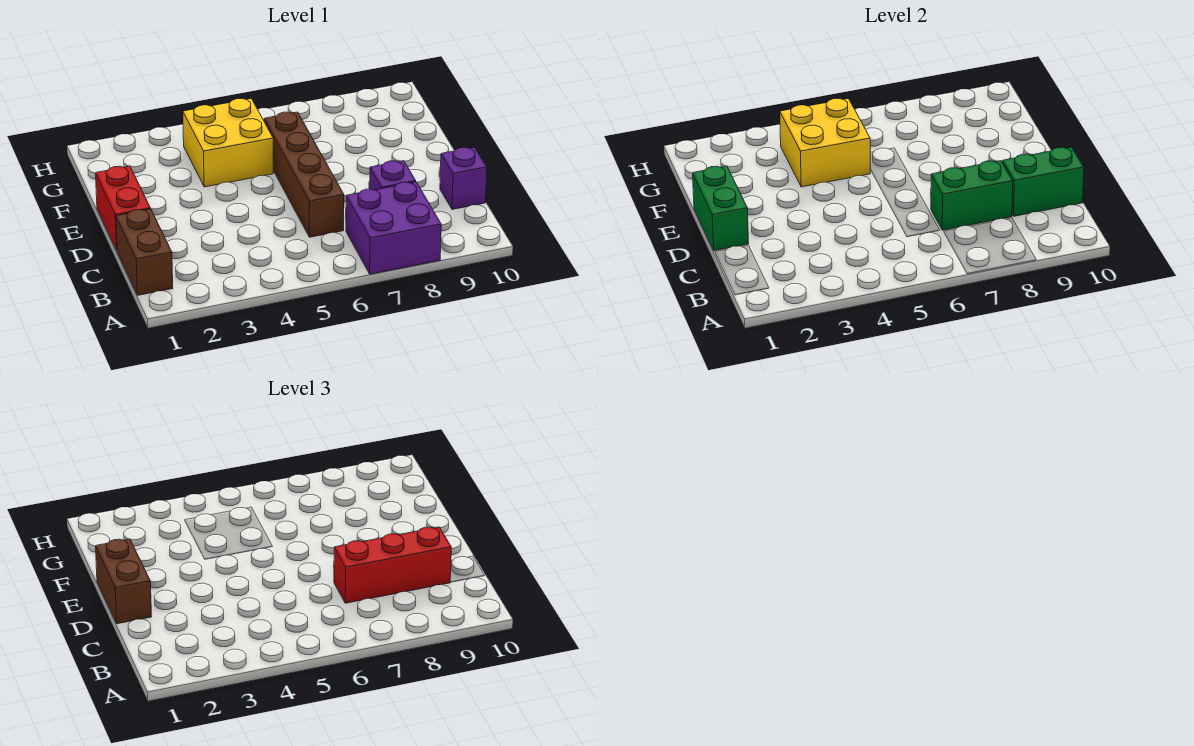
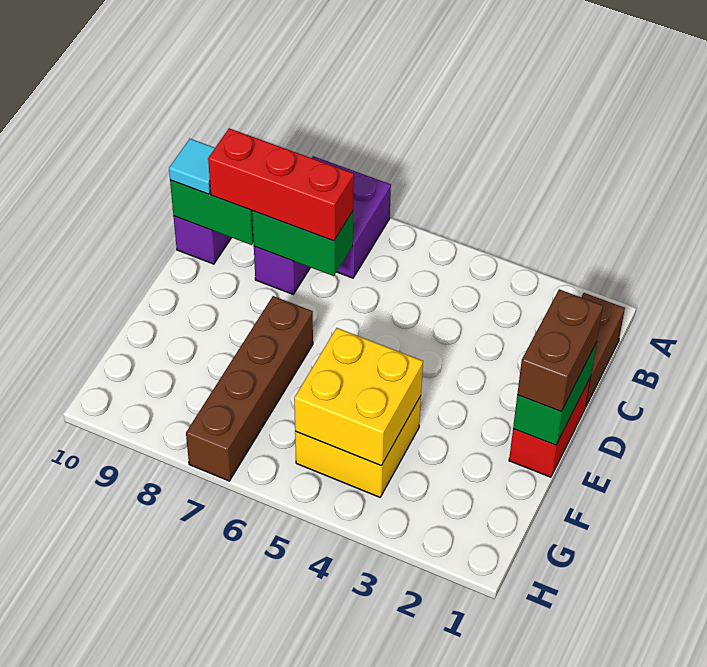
brown 1x4 brick [264,112,344,237] -> brown 1x4 brick moved to [186,296,313,481]
none -> cyan 1x1 tile [169,139,215,194]

